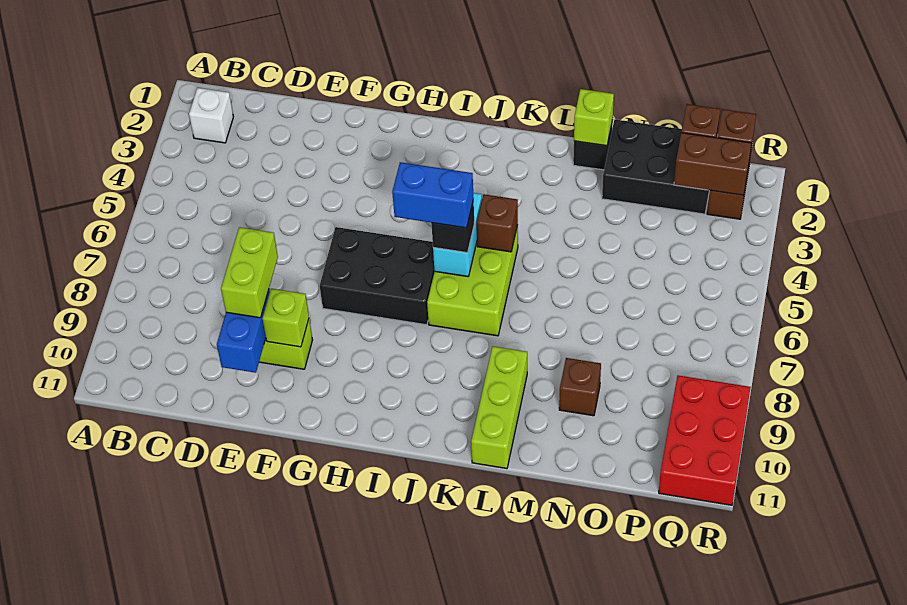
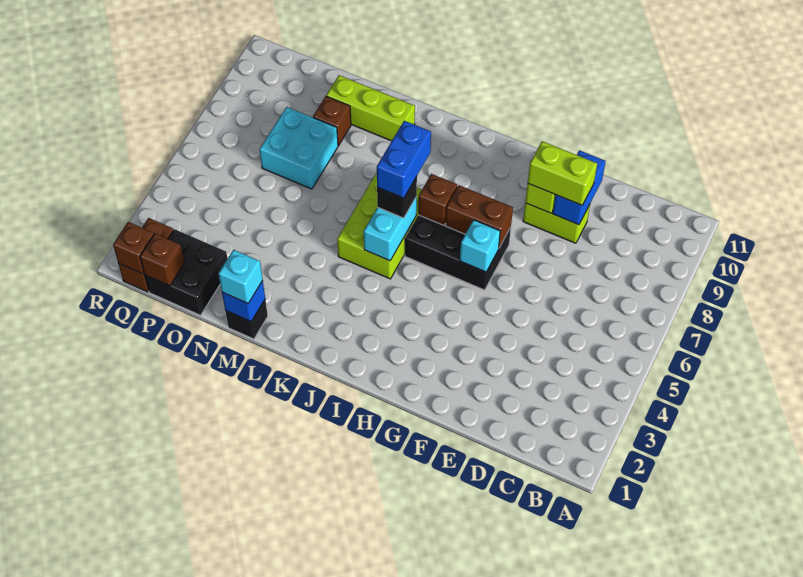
white 1x1 brick [189,88,233,143] -> none
lime 1x2 brick [221,227,278,318] -> lime 1x2 brick turned to [528,141,597,205]
none -> cyan 1x1 brick [460,220,500,272]
blue 1x2 brick [392,162,474,228] -> blue 1x2 brick turned to [377,121,431,198]
brown 1x1 brick [477,194,518,252] -> brown 1x1 brick moved to [418,174,457,225]
lime 1x3 brick [471,346,527,469] -> lime 1x3 brick turned to [326,75,415,141]
lime 1x1 brick [574,89,614,146] -> blue 1x1 brick [222,281,265,322]
none -> cyan 1x1 brick [219,250,263,303]
black 2x3 brick [602,120,709,214] -> black 2x2 brick [145,229,227,315]
none -> cyan 2x2 brick [260,107,338,189]
brown 1x2 brick [674,133,751,195] -> brown 1x2 brick moved to [445,185,513,248]
red 2x3 brick [659,375,751,505] -> none

